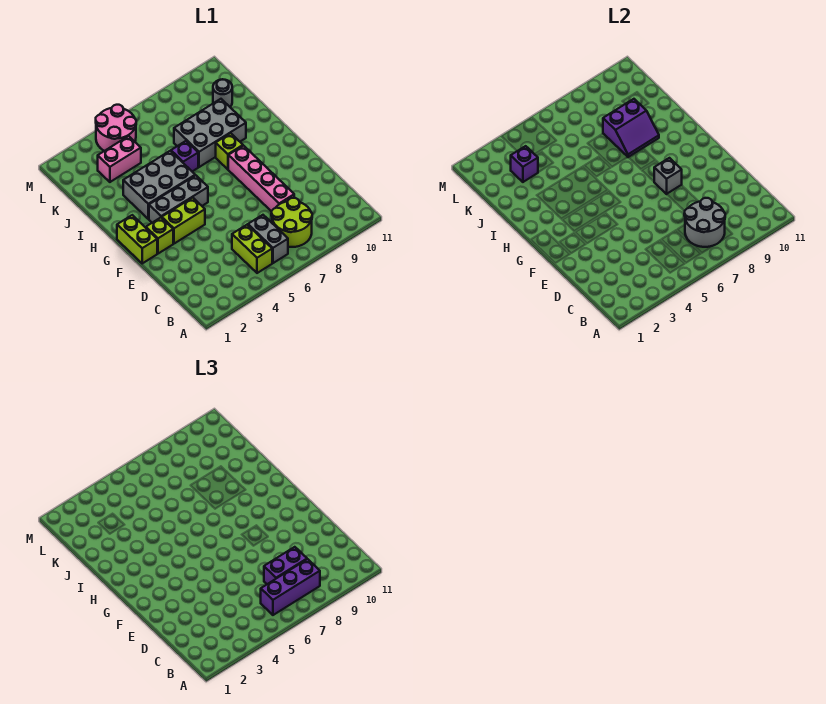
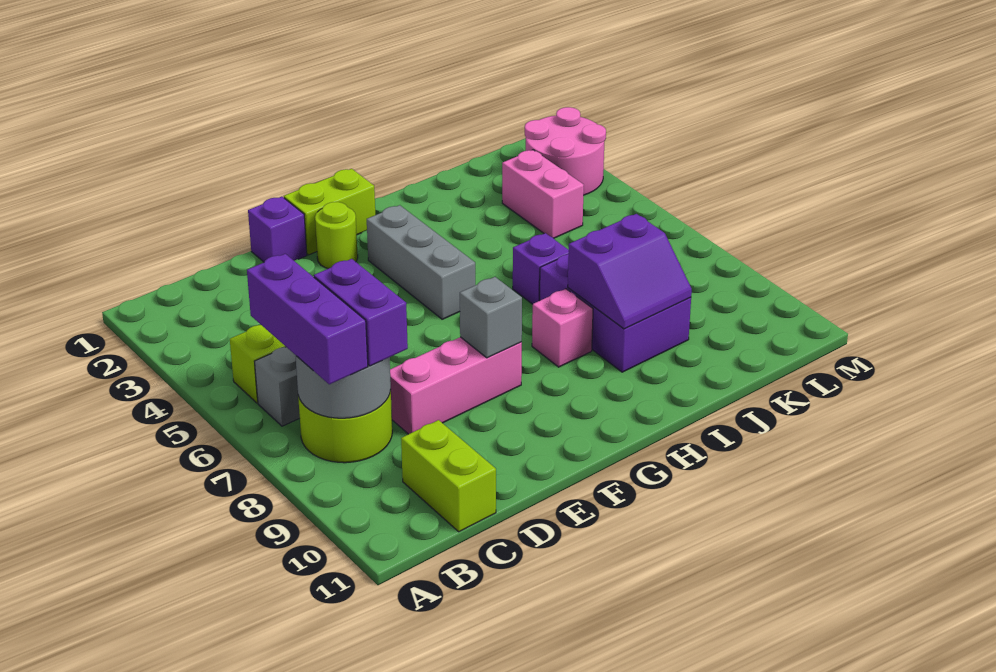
pink 1x4 brick [228,146,294,212] -> pink 1x3 brick [390,337,522,434]
lime 1x1 brick [146,218,173,254] -> lime 1x1 round brick [315,202,358,269]
lime 1x2 brick [162,198,205,244] -> lime 1x2 brick moved to [401,420,496,532]
grey 2x3 brick [123,151,195,219] -> none
lime 1x1 brick [216,133,243,169] -> pink 1x1 brick [532,289,593,367]
grey 2x3 brick [174,99,246,167] -> purple 2x3 brick [540,254,691,372]
purple 2x2 slope [603,99,659,157] -> purple 2x2 slope turned to [568,214,692,329]
purple 1x1 brick [511,146,538,182] -> purple 1x1 brick moved to [248,197,307,262]
grey 1x1 round brick [213,79,232,107] -> none
pink 2x2 round brick [96,105,136,151] -> pink 2x2 round brick moved to [525,107,606,195]

